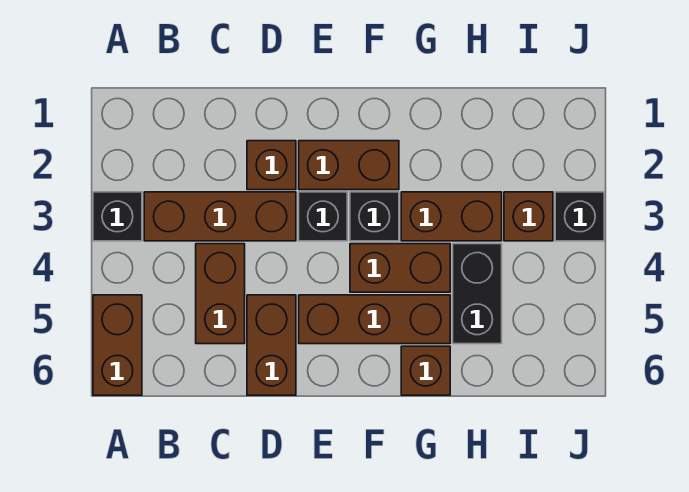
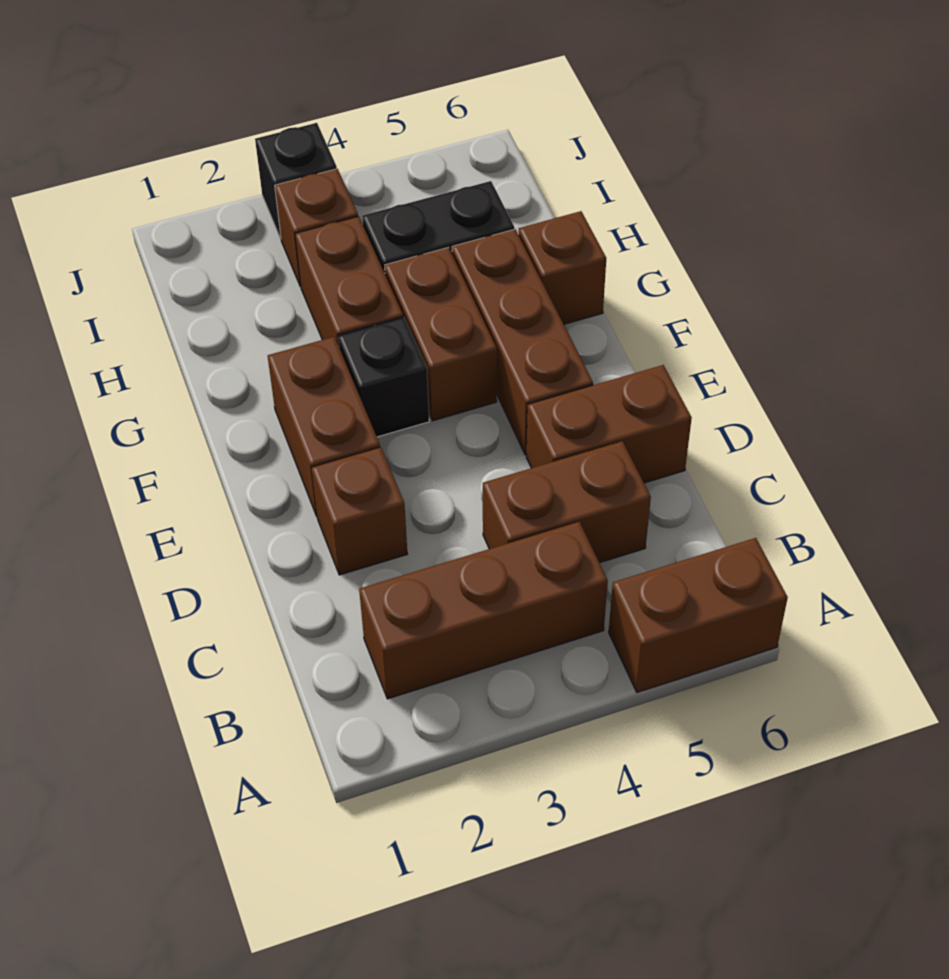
black 1x1 brick [93,192,142,241] -> none
brown 1x3 brick [144,192,296,241] -> brown 1x3 brick turned to [359,522,608,699]
black 1x1 brick [299,192,347,241] -> none

